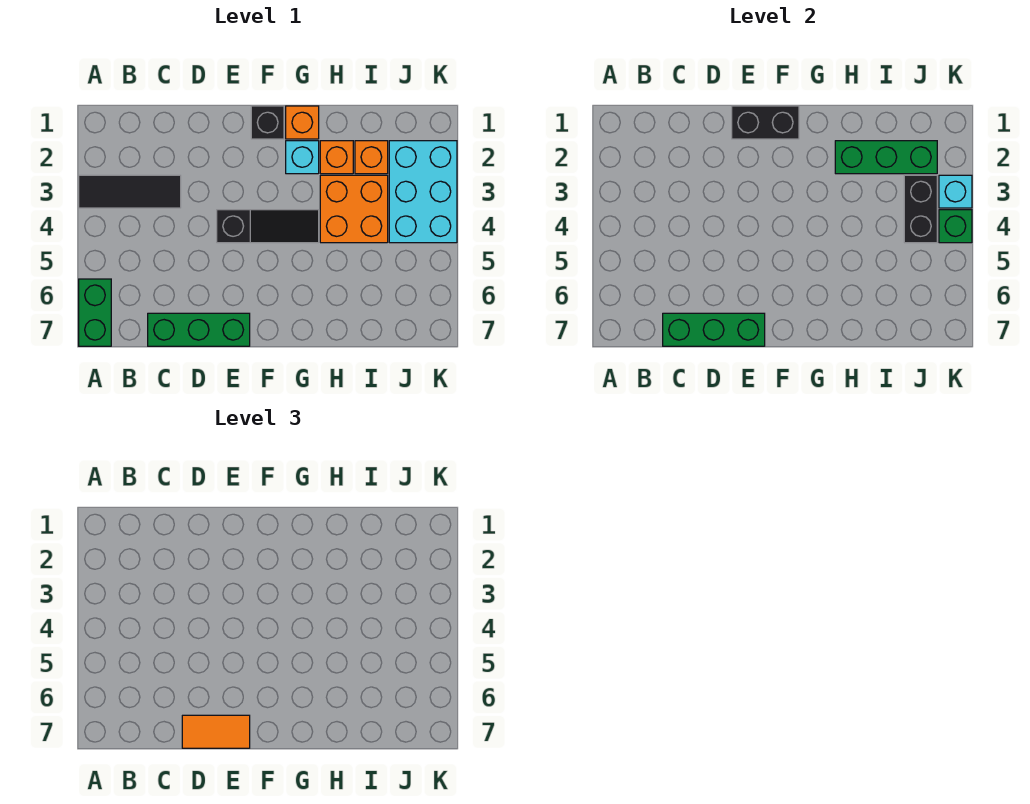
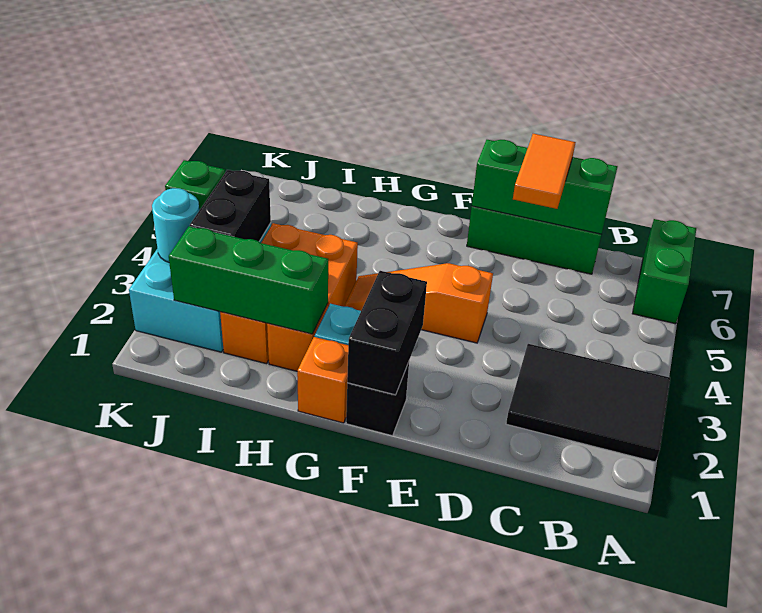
black 1x3 tile [79,175,181,208] -> black 2x3 tile [506,344,670,462]
orange 1x2 tile [182,715,250,748] -> orange 1x2 tile turned to [513,134,576,209]
black 1x2 brick [732,106,799,139] -> black 1x2 brick turned to [347,271,427,395]
black 1x3 slope [217,210,319,243] -> orange 1x3 slope [345,263,493,343]
cyan 1x1 brick [939,175,972,208] -> cyan 1x1 round brick [152,188,199,262]

